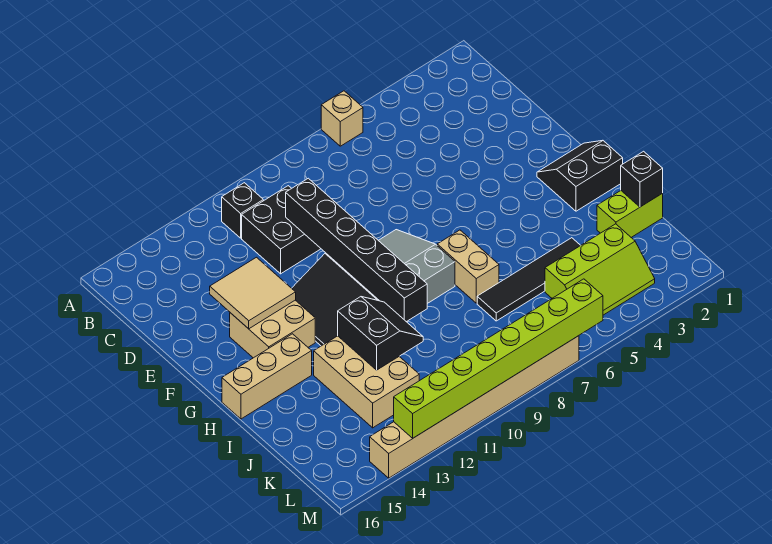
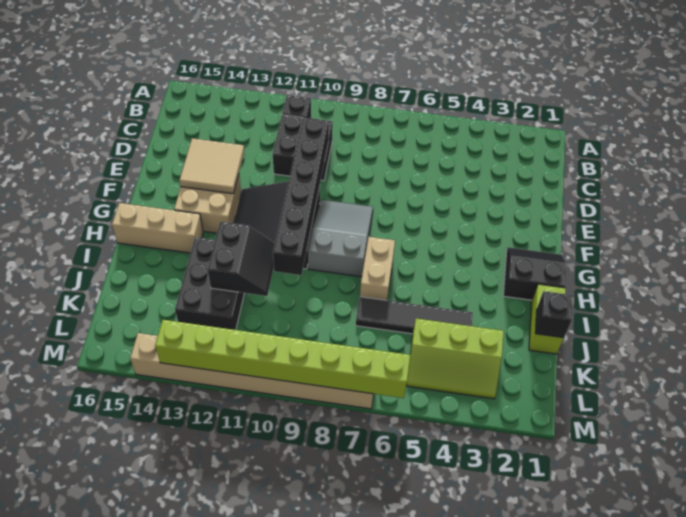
tan 1x1 brick [321,91,363,146] -> none
tan 2x3 brick [314,336,419,428] -> black 2x3 brick [175,237,244,330]
lime 1x2 brick [597,191,663,238] -> lime 1x2 brick turned to [529,284,566,354]

